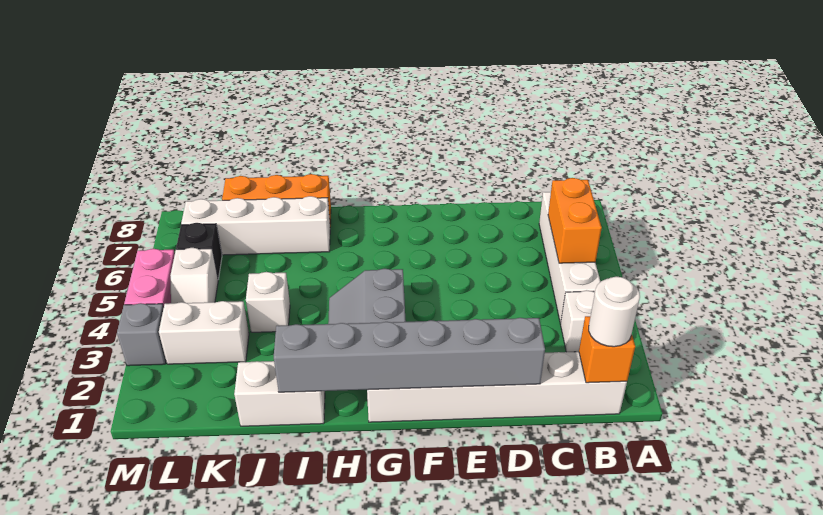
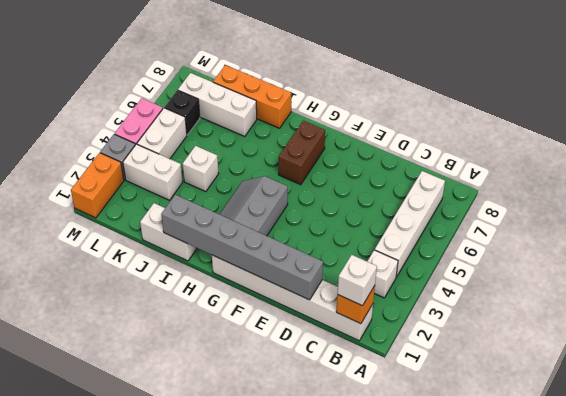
white 1x1 round brick [589,276,640,347] -> white 1x1 brick [338,255,377,306]
orange 1x2 brick [548,178,602,263] -> orange 1x2 brick moved to [71,153,124,218]
none -> brown 1x2 brick [279,121,325,185]
white 1x4 brick [181,196,330,255] -> white 1x3 brick [178,73,257,137]
white 1x2 slope [170,248,218,303] -> white 1x2 brick [137,108,187,159]

